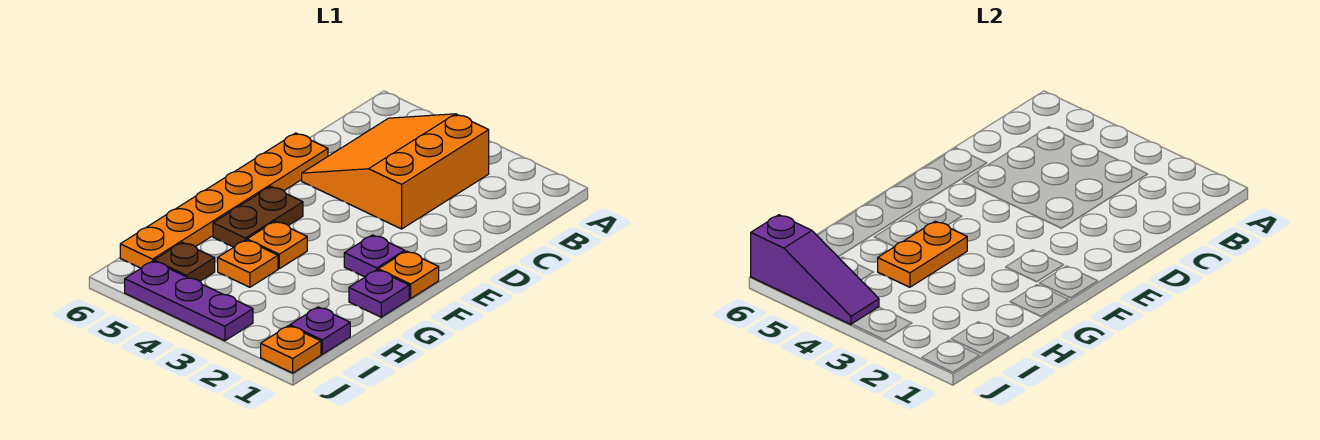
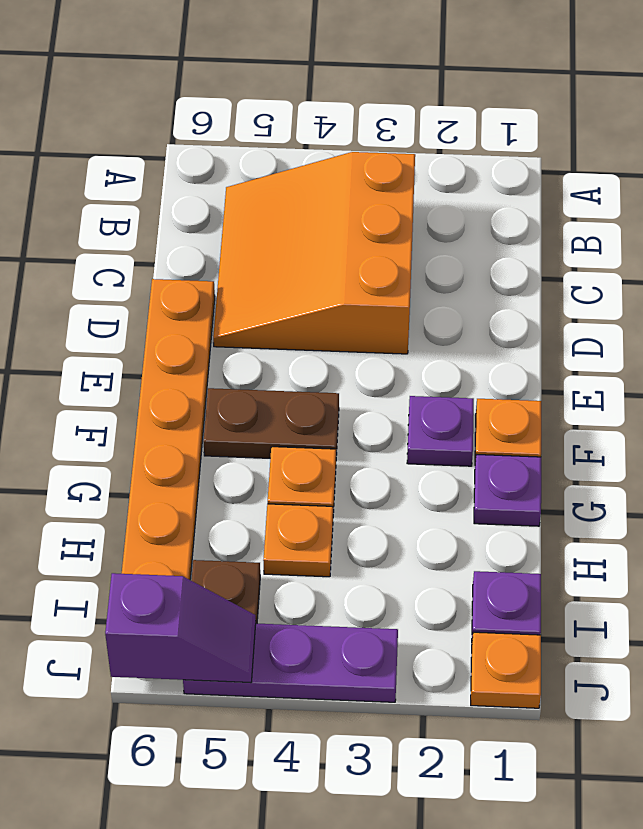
brown 1x2 plate [213,187,303,247] -> brown 1x2 plate turned to [203,388,339,458]
orange 1x2 plate [878,221,967,287] -> none
purple 1x3 slope [751,215,879,325] -> purple 1x2 slope [105,573,256,683]

